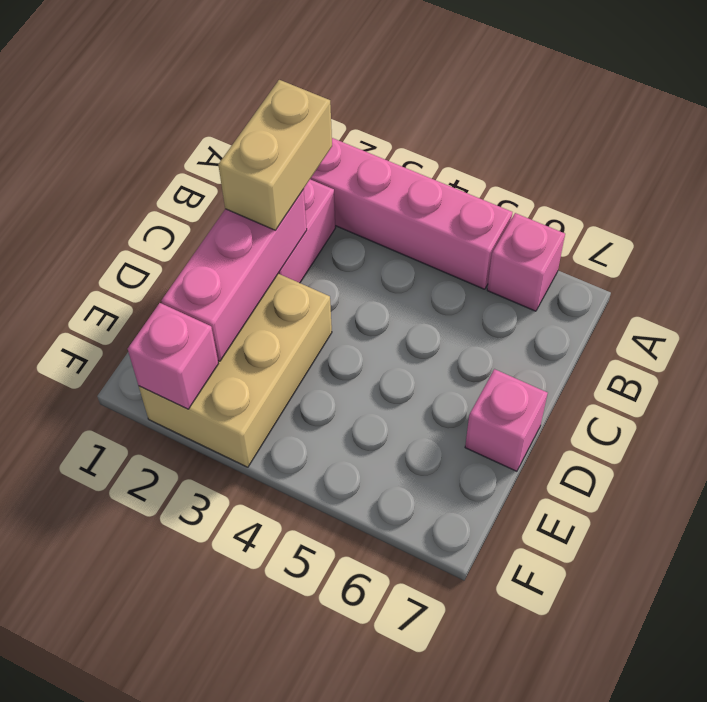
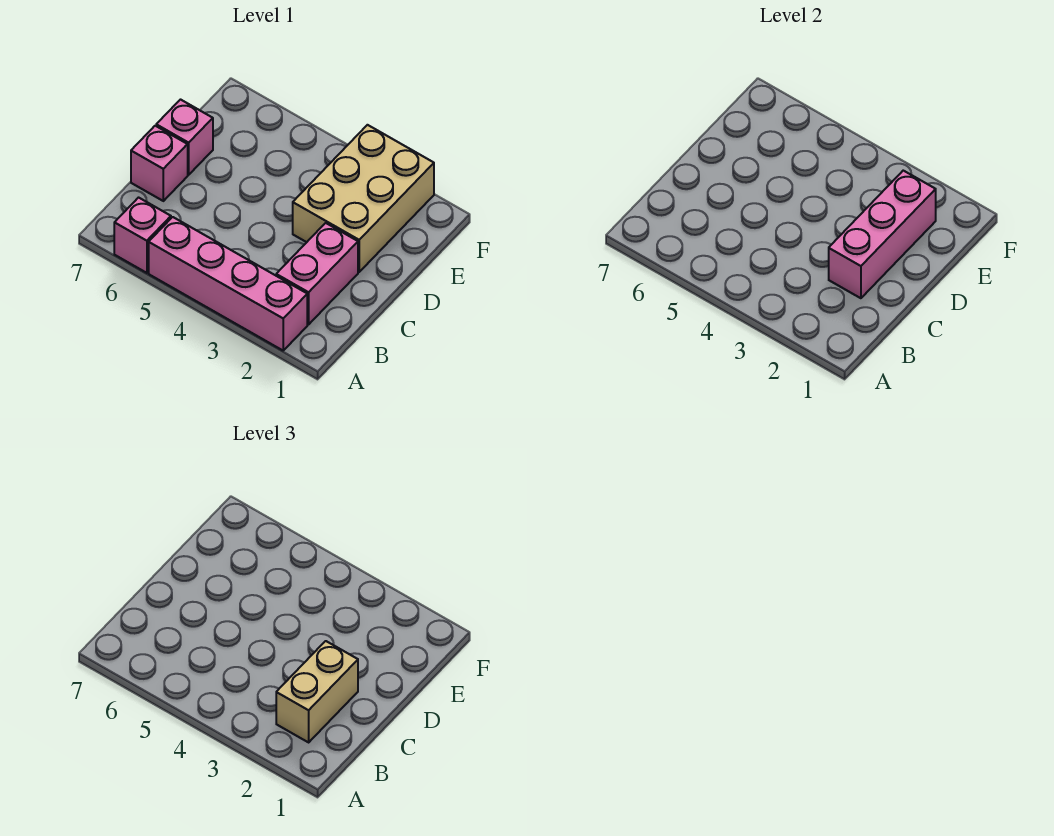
pink 1x1 brick [128,303,218,409] -> pink 1x1 brick moved to [131,126,188,201]

